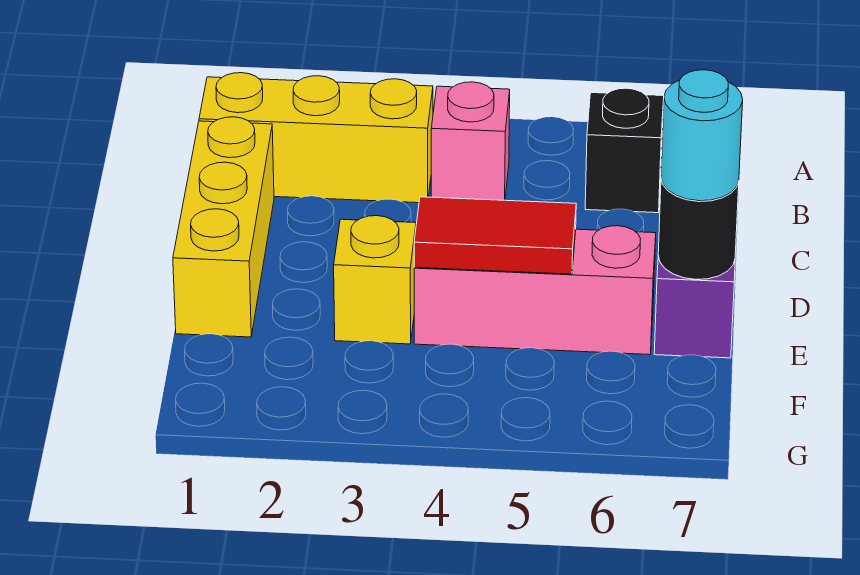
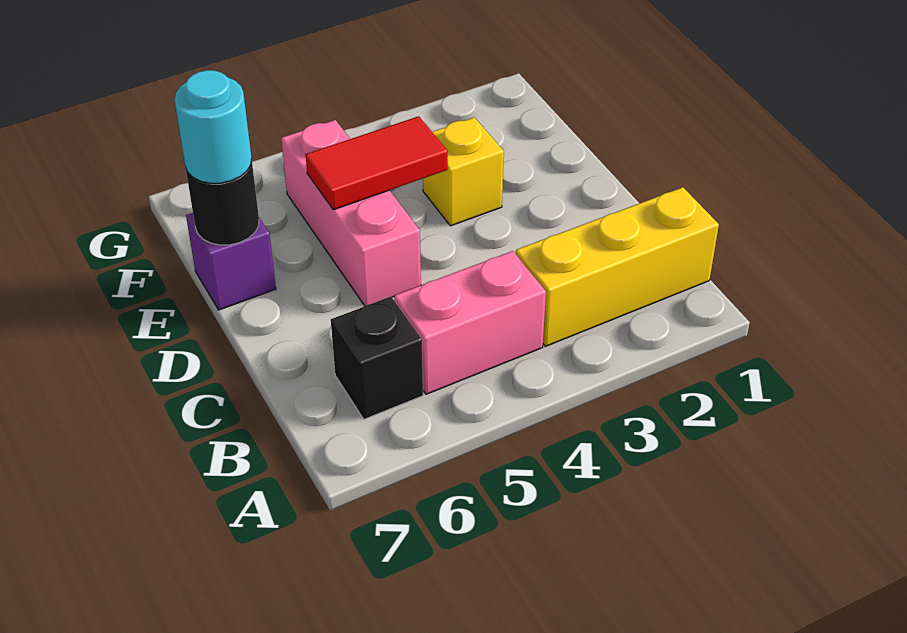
pink 1x1 brick [431,82,510,200] -> pink 1x2 brick [394,251,546,394]
yellow 1x3 brick [173,117,274,337] -> none
pink 1x3 brick [414,226,656,355] -> pink 1x3 brick turned to [281,120,421,306]

